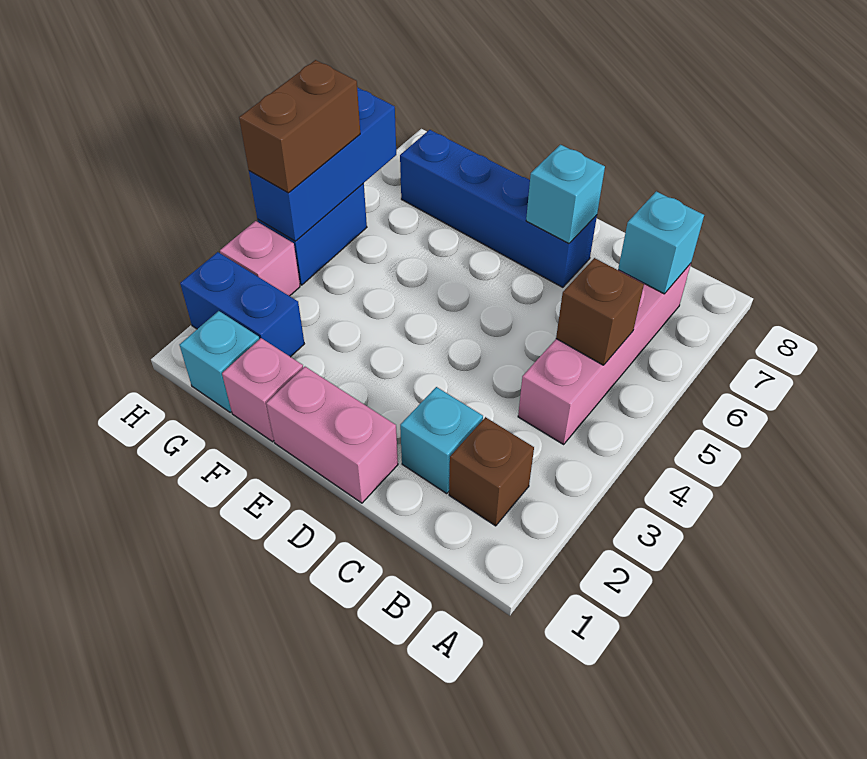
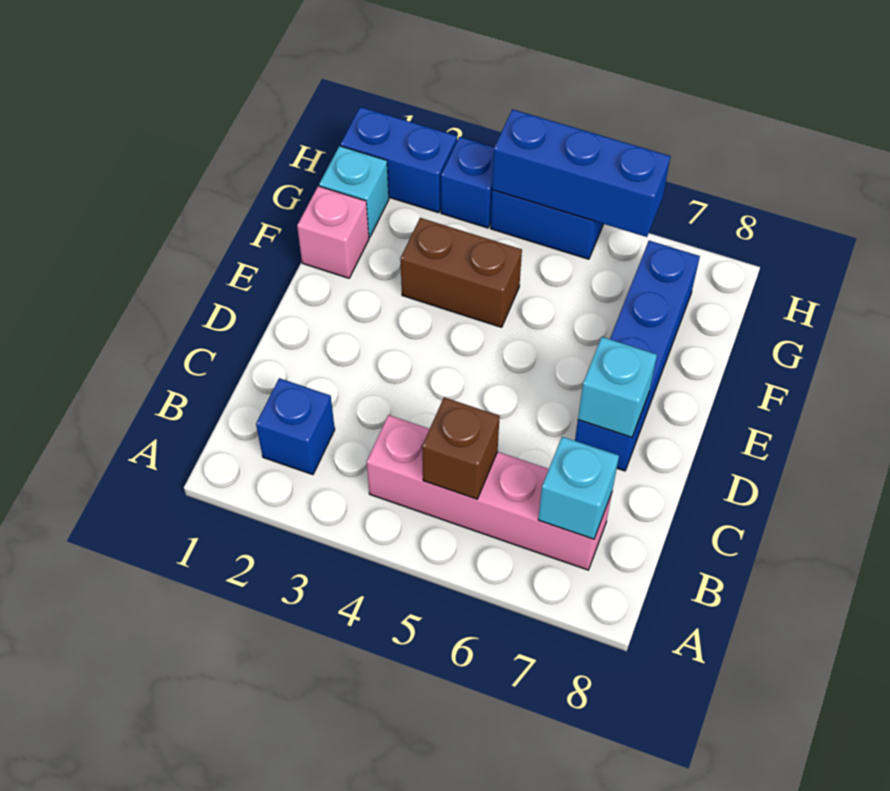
brown 1x1 brick [449,417,534,526] -> blue 1x1 brick [256,378,335,475]
cyan 1x1 brick [400,387,483,493] -> none
pink 1x2 brick [266,367,398,503] -> none
blue 1x2 brick [180,252,304,357] -> blue 1x2 brick turned to [340,107,457,213]
pink 1x1 brick [220,221,300,296] -> blue 1x1 brick [441,137,494,228]
brown 1x2 brick [239,60,360,193] -> brown 1x2 brick moved to [400,218,522,327]

